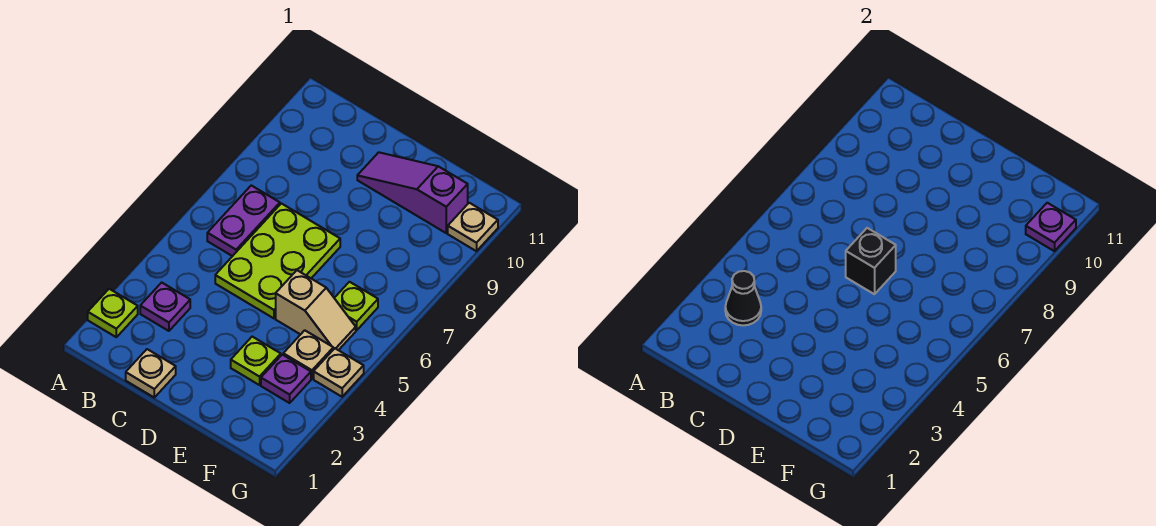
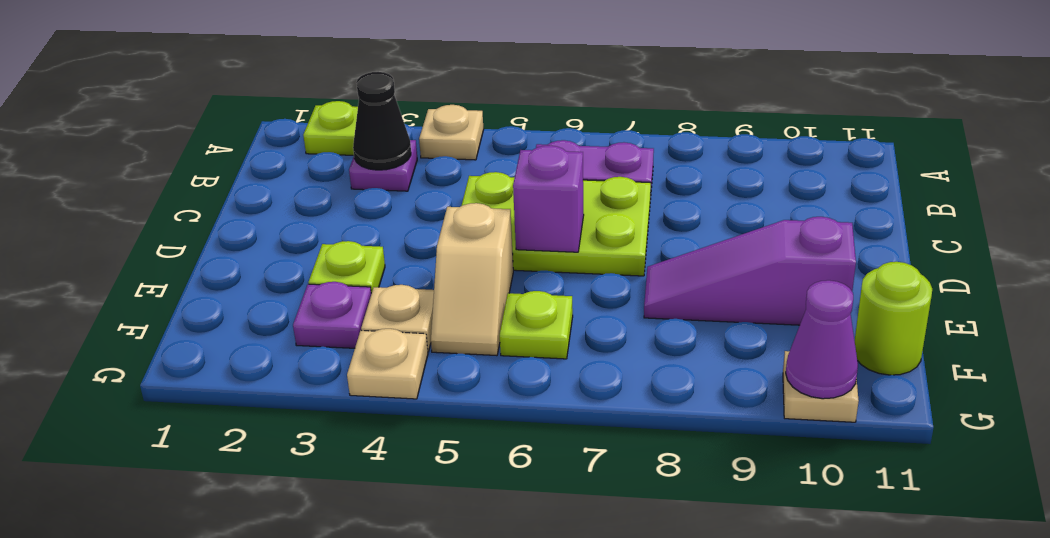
tan 1x1 plate [126,349,176,397] -> tan 1x1 plate moved to [419,105,484,160]
black 1x1 brick [846,228,896,294] -> purple 1x1 brick [513,146,584,252]
purple 1x3 slope [357,152,468,233] -> purple 1x3 slope turned to [644,217,856,325]
none -> lime 1x1 round brick [855,262,932,375]
purple 1x1 plate [1026,203,1076,251] -> purple 1x1 cone [786,280,858,399]

